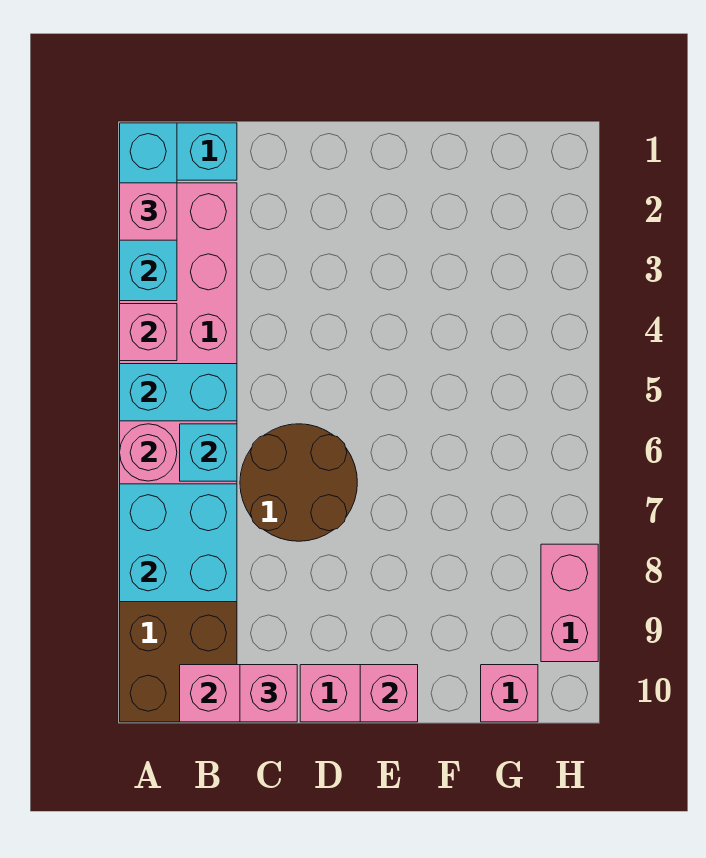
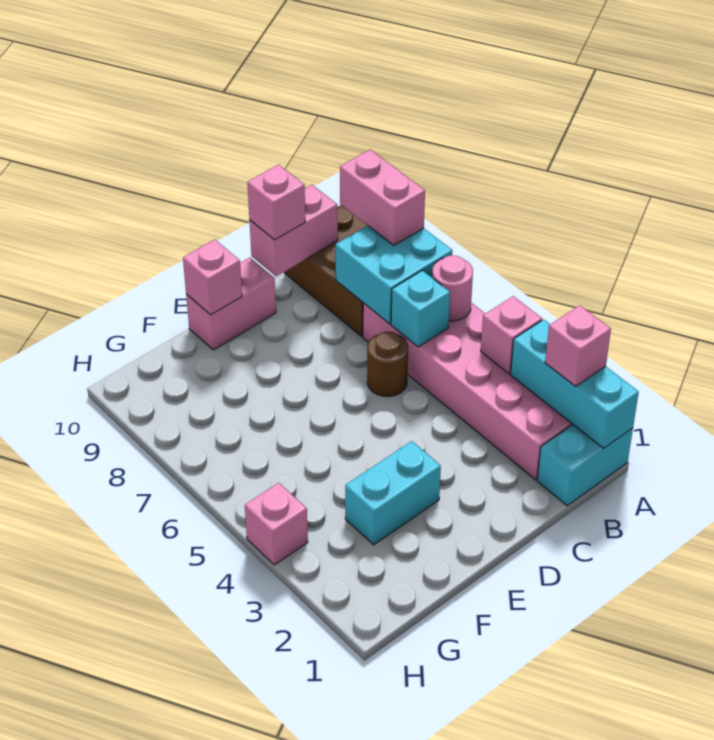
cyan 1x2 brick [120,364,237,421] -> cyan 1x2 brick moved to [345,441,441,545]
brown 2x2 round brick [240,424,357,541] -> brown 1x1 round brick [367,332,408,397]
pink 1x1 brick [481,665,538,722] -> pink 1x1 brick moved to [245,483,308,565]
pink 1x2 brick [541,544,598,662] -> pink 1x2 brick moved to [340,150,425,245]

